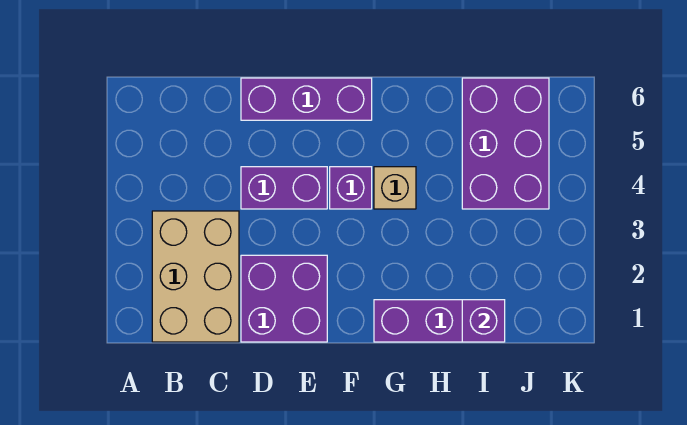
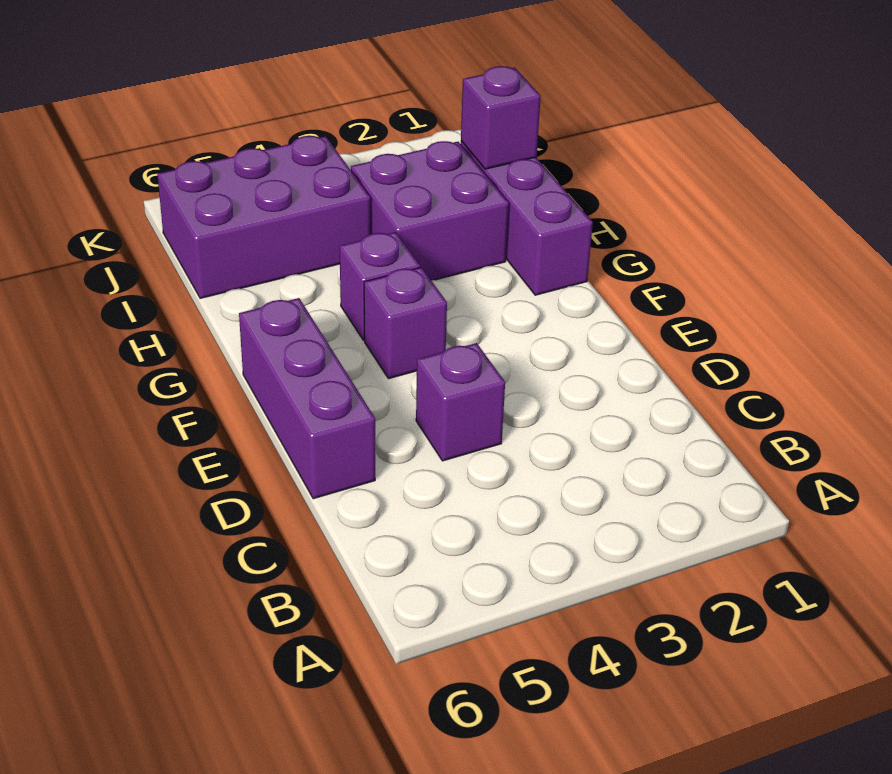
tan 2x3 brick [152,211,239,342] -> none
purple 2x2 brick [241,255,327,342] -> purple 2x2 brick moved to [351,141,509,280]
purple 1x2 brick [241,167,327,209] -> purple 1x1 brick [416,343,505,461]
tan 1x1 brick [374,167,416,209] -> purple 1x1 brick [340,232,420,341]

